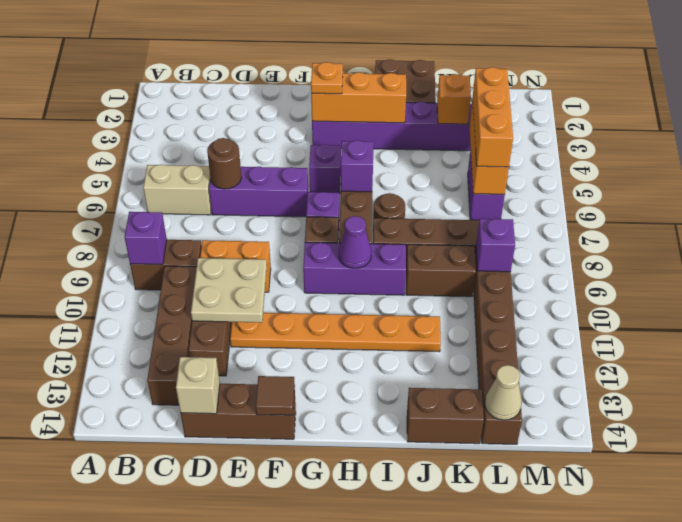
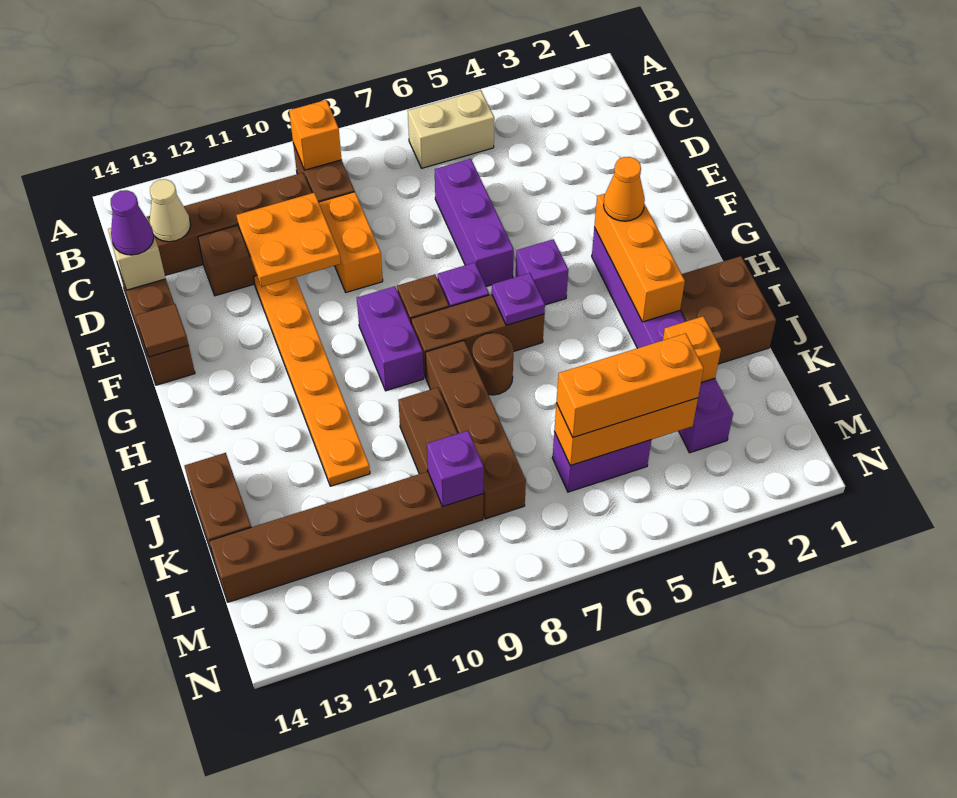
tan 1x2 brick [143,165,211,215] -> tan 1x2 brick turned to [408,90,494,168]
purple 1x1 brick [125,212,167,265] -> orange 1x1 brick [289,100,342,170]
brown 1x1 round brick [207,138,242,189] -> none
tan 2x2 plate [191,258,267,323] -> orange 2x2 plate [236,193,341,287]
orange 1x1 plate [311,62,343,94] -> orange 1x1 cone [603,157,645,221]
purple 1x3 brick [303,242,406,295] -> purple 1x2 brick [357,286,424,391]
purple 1x1 brick [341,141,373,192] -> purple 1x1 plate [492,273,545,325]
purple 1x1 cone [339,216,371,268] -> purple 1x1 cone moved to [111,190,154,255]
tan 1x1 cone [485,365,522,420] -> tan 1x1 cone moved to [150,179,191,242]

